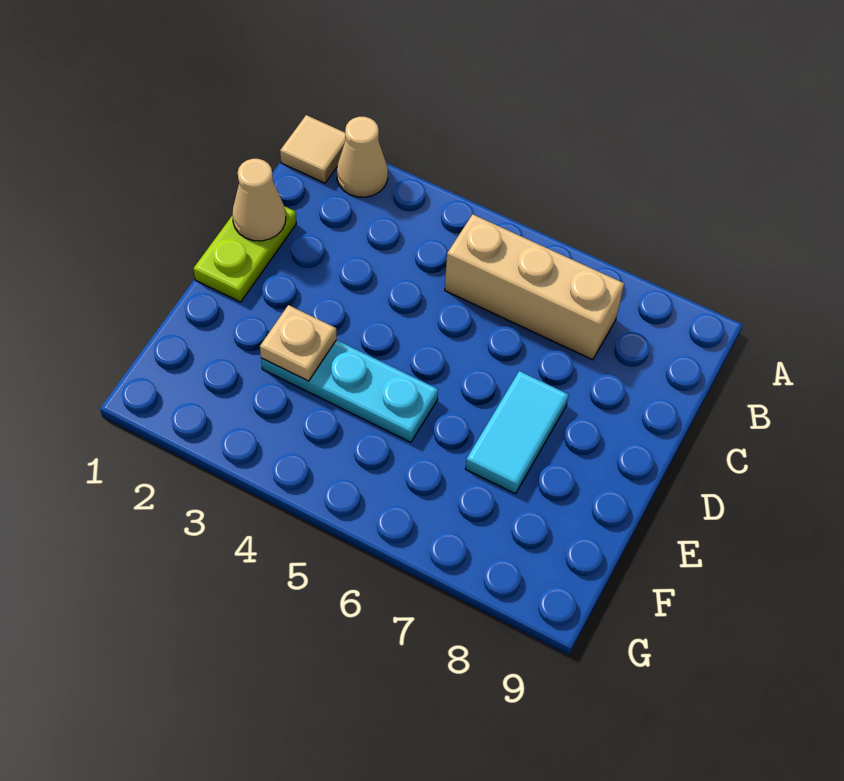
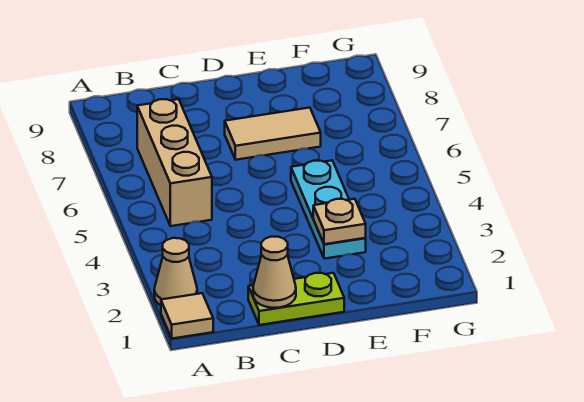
cyan 1x2 tile [466,371,569,494] -> tan 1x2 tile [225,108,321,160]

